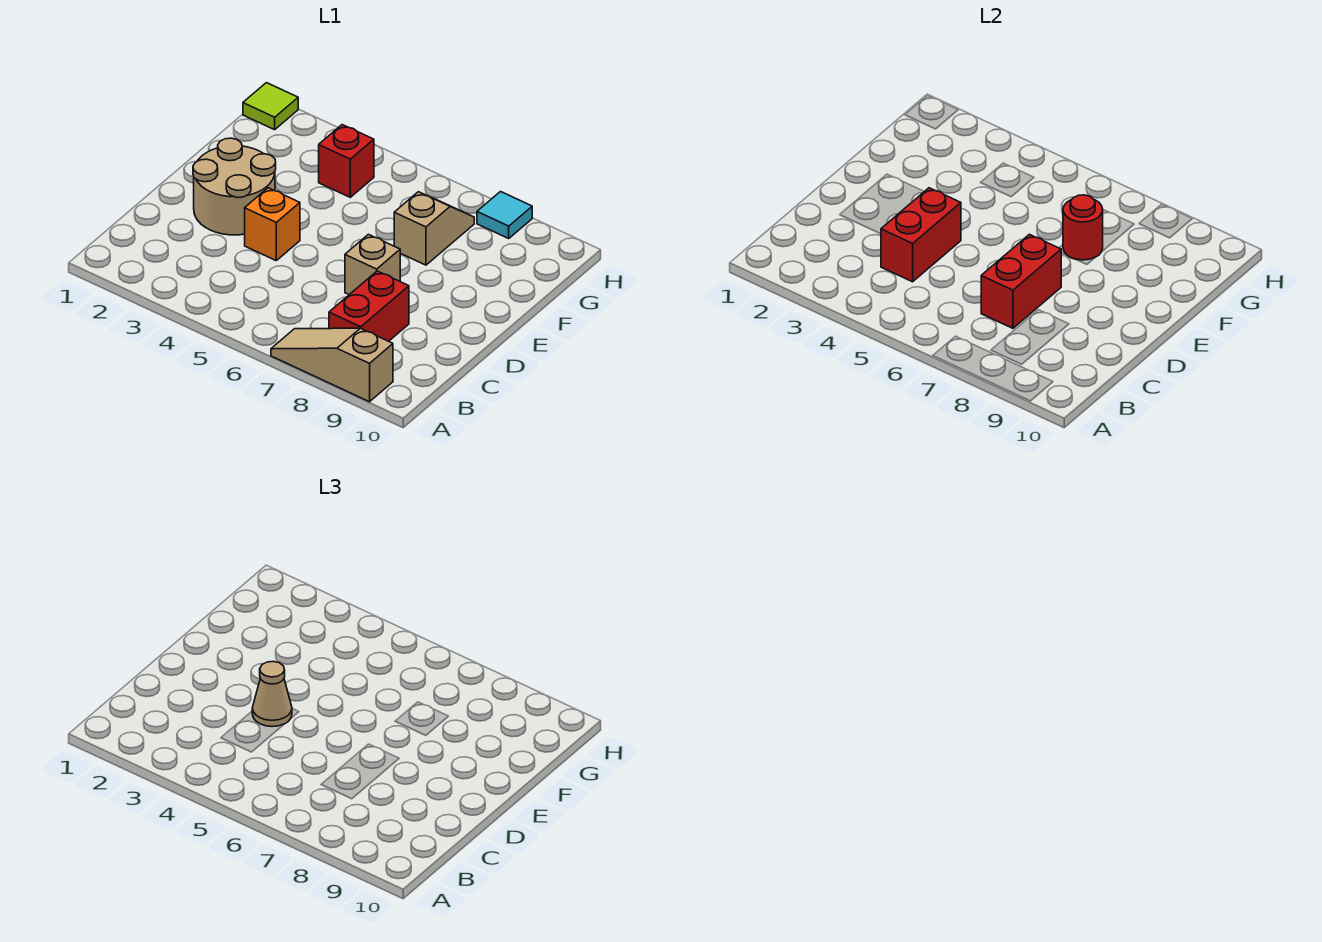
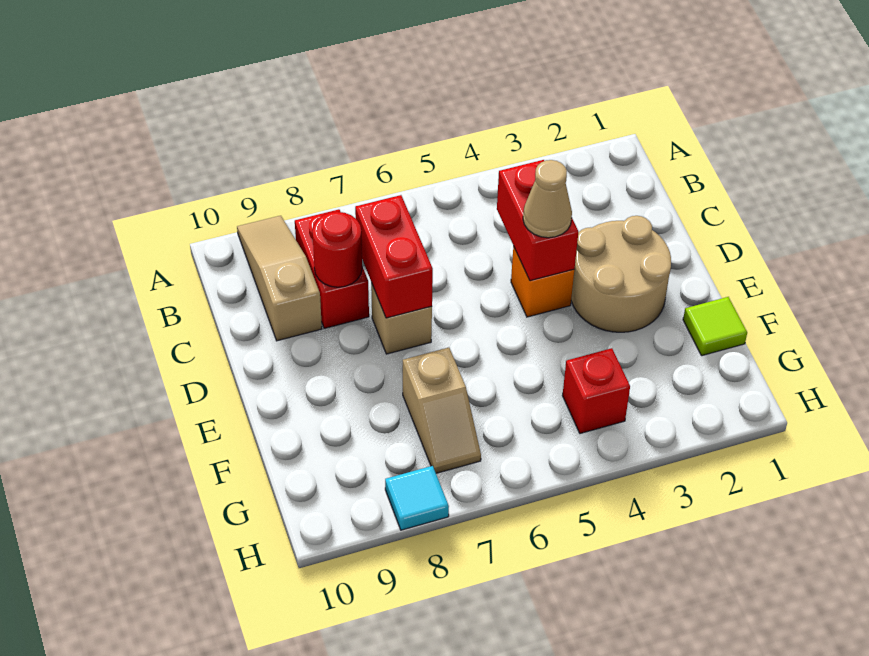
tan 1x3 slope [271,328,393,402] -> tan 1x3 slope turned to [237,216,322,341]
red 1x1 round brick [1063,195,1103,260] -> red 1x1 round brick moved to [312,212,362,287]
lime 1x1 tile [243,83,298,130] -> lime 1x1 tile moved to [683,297,747,356]

